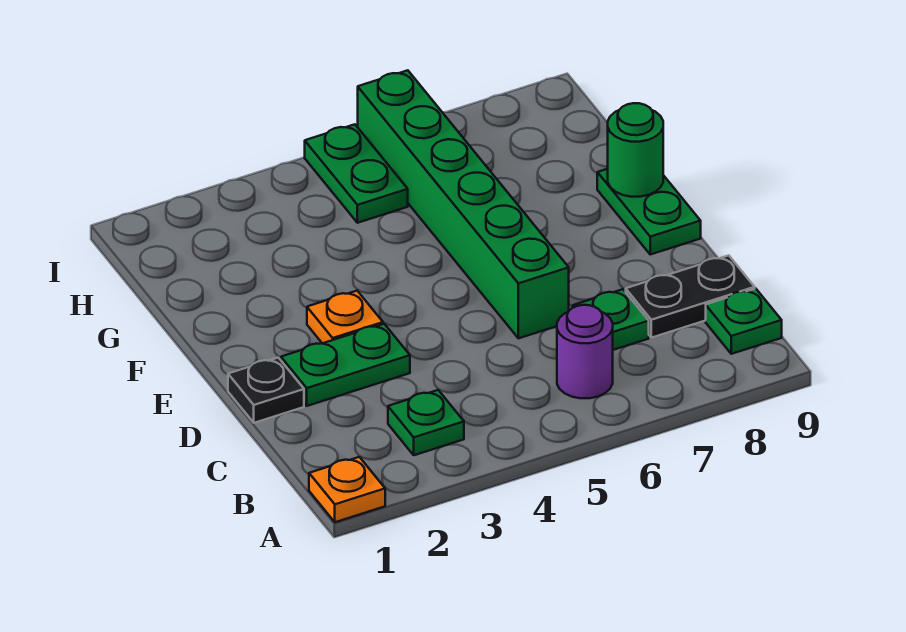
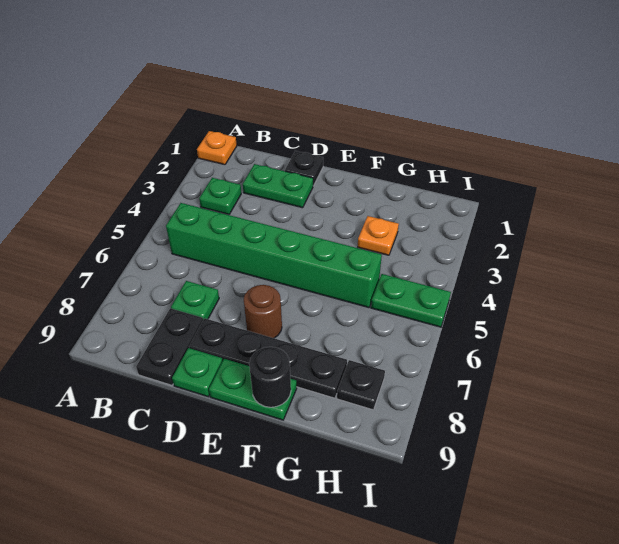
purple 1x1 round brick [557,305,613,398] -> none
green 1x1 plate [706,289,782,354] -> green 1x1 plate moved to [172,348,223,397]
green 1x2 plate [281,324,410,406] -> green 1x2 plate turned to [243,164,313,208]
green 1x6 brick [358,70,569,338] -> green 1x6 brick moved to [166,203,382,308]
none -> black 1x4 plate [189,318,347,398]
orange 1x1 plate [307,291,383,343] -> orange 1x1 plate moved to [358,216,399,255]
none -> brown 1x1 round brick [244,285,282,338]
green 1x1 round brick [608,103,663,197] -> black 1x1 round brick [249,347,291,407]
none -> black 1x1 plate [337,360,385,410]

